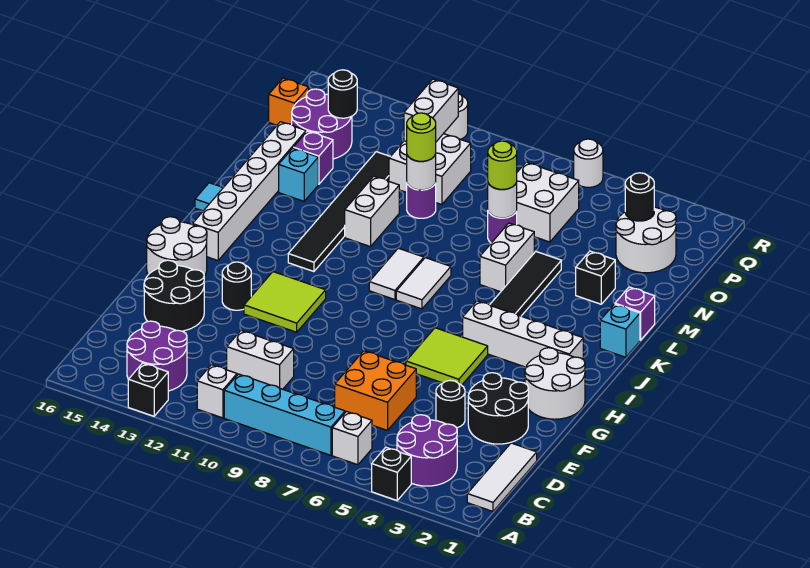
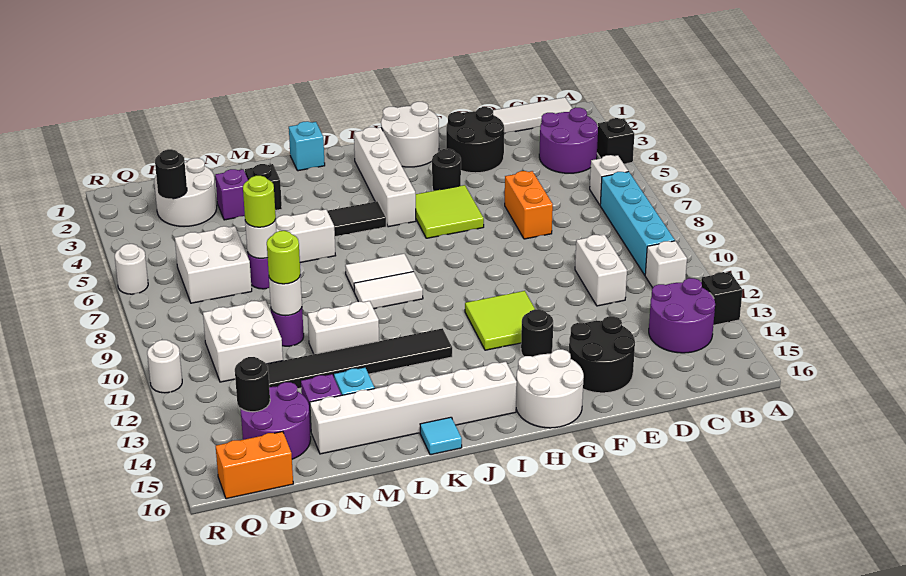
orange 2x2 brick [335,351,416,430] -> orange 1x2 brick [504,171,553,239]
black 1x1 round brick [436,380,465,428] -> black 1x1 round brick moved to [432,149,461,191]
purple 1x1 brick [615,287,655,340] -> purple 1x1 brick moved to [215,169,248,220]
white 1x2 brick [404,79,458,142] -> none
orange 1x1 brick [269,78,309,125] -> orange 1x2 brick [216,432,293,499]

